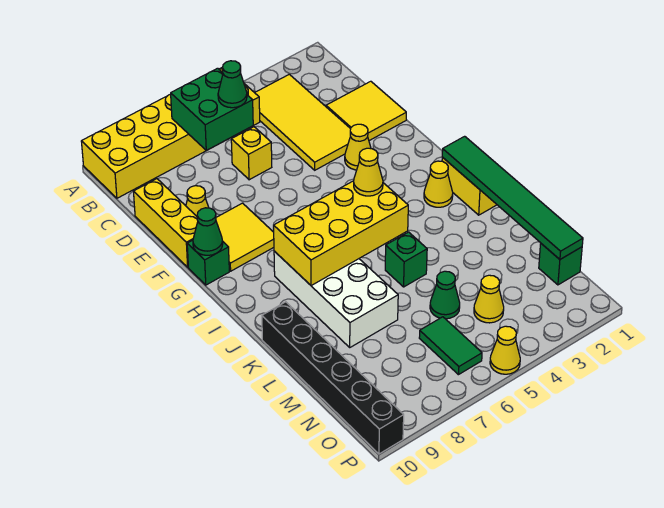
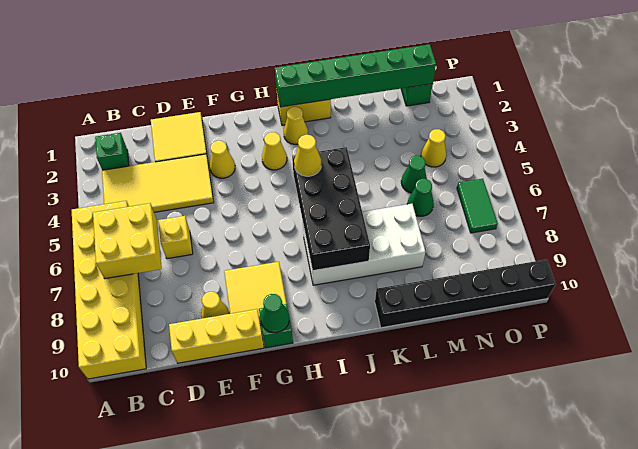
green 2x2 brick [171,68,253,151] -> yellow 2x2 brick [93,203,162,279]
green 1x1 cone [218,61,247,108] -> green 1x1 cone moved to [407,179,434,216]
green 1x6 tile [442,136,583,259] -> green 1x6 brick [275,44,436,107]
yellow 2x4 brick [273,181,408,286] -> black 2x4 brick [292,147,370,271]
green 1x1 brick [385,232,427,287] -> green 1x1 brick moved to [95,133,129,170]
green 1x2 tile [419,317,482,375] -> green 1x2 tile turned to [457,179,498,233]
yellow 1x1 cone [490,326,520,374] -> yellow 1x1 cone moved to [262,132,287,170]

